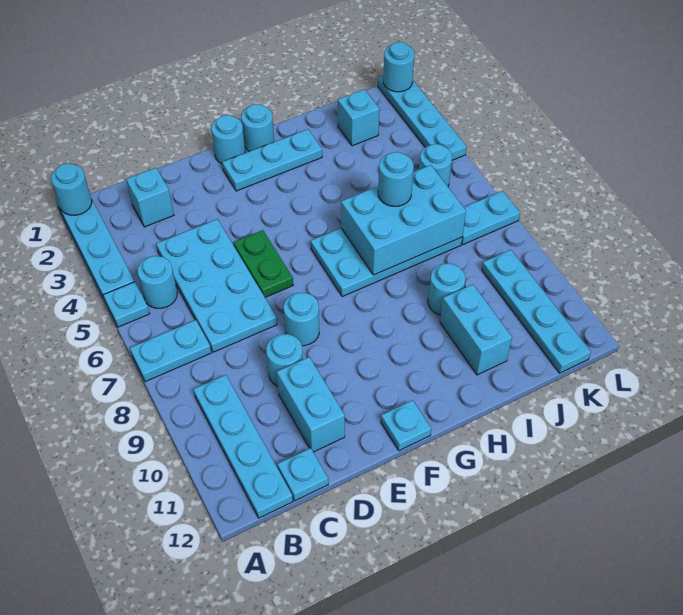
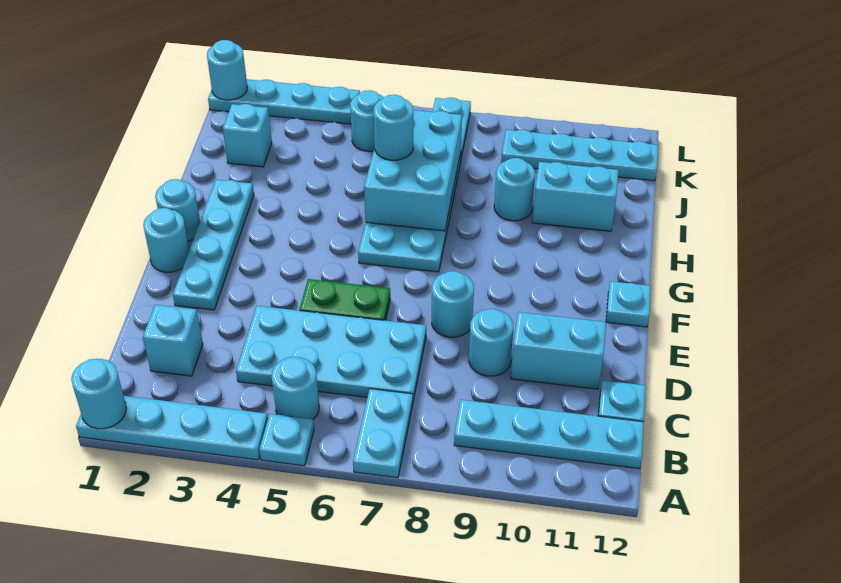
cyan 1x3 plate [222,129,322,191] -> cyan 1x4 plate [173,180,254,310]

